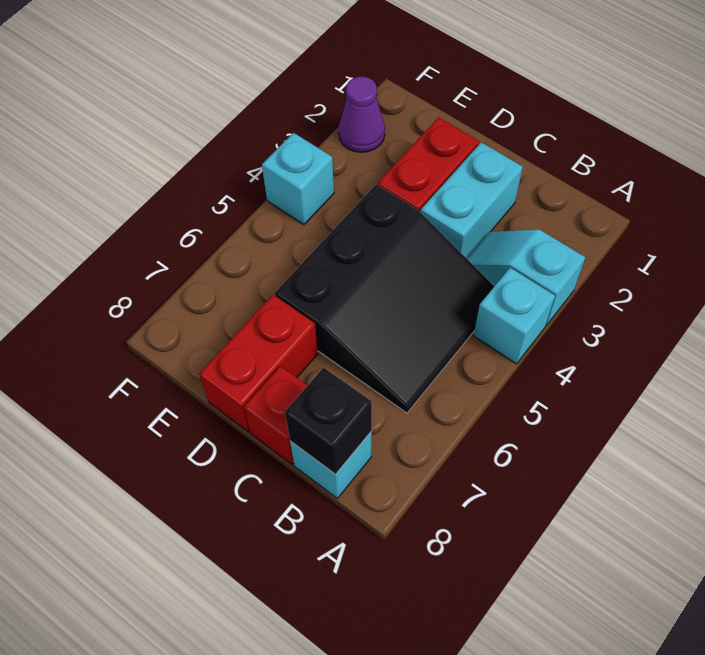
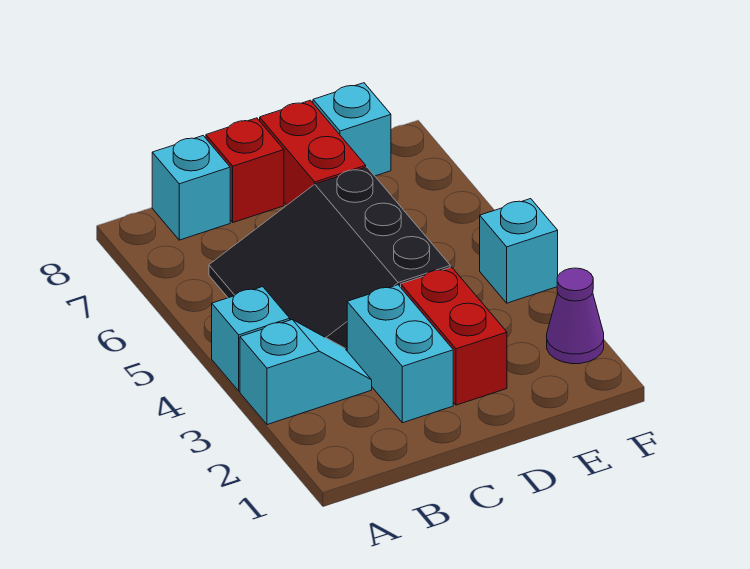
black 1x1 brick [285,368,372,474] -> none
none -> cyan 1x1 brick [313,83,391,176]

